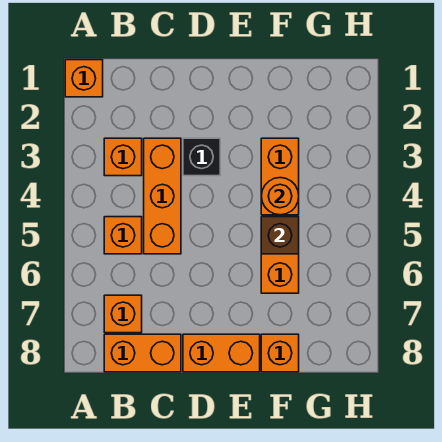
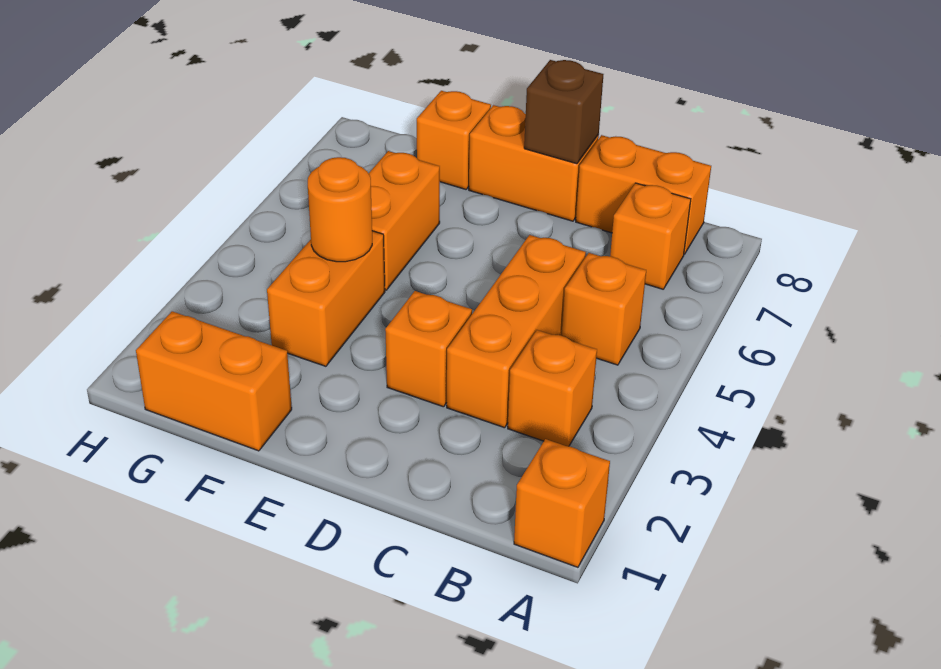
black 1x1 brick [183,138,220,176] -> orange 1x1 brick [385,291,472,407]
none -> orange 1x2 brick [136,311,292,451]
brown 1x1 brick [261,217,299,254] -> brown 1x1 brick moved to [524,60,604,164]

